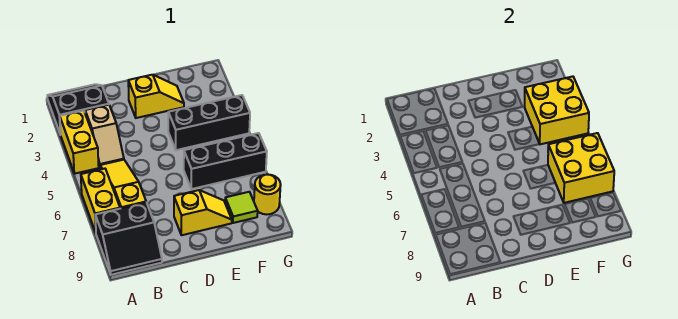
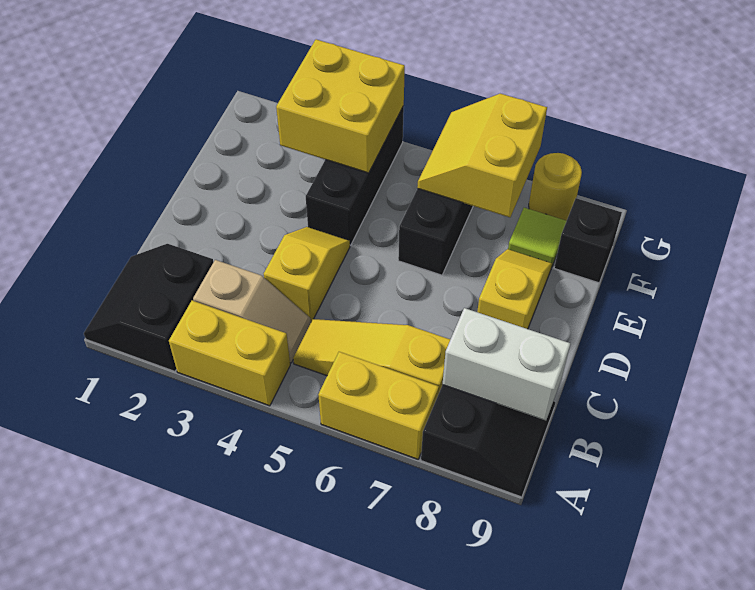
none -> white 1x2 brick [443,308,571,420]
yellow 1x2 slope [128,75,184,118] -> yellow 1x2 slope moved to [264,227,350,322]
yellow 2x2 brick [548,133,614,203] -> yellow 2x2 slope [417,94,547,217]
none -> black 1x1 brick [554,198,622,283]

